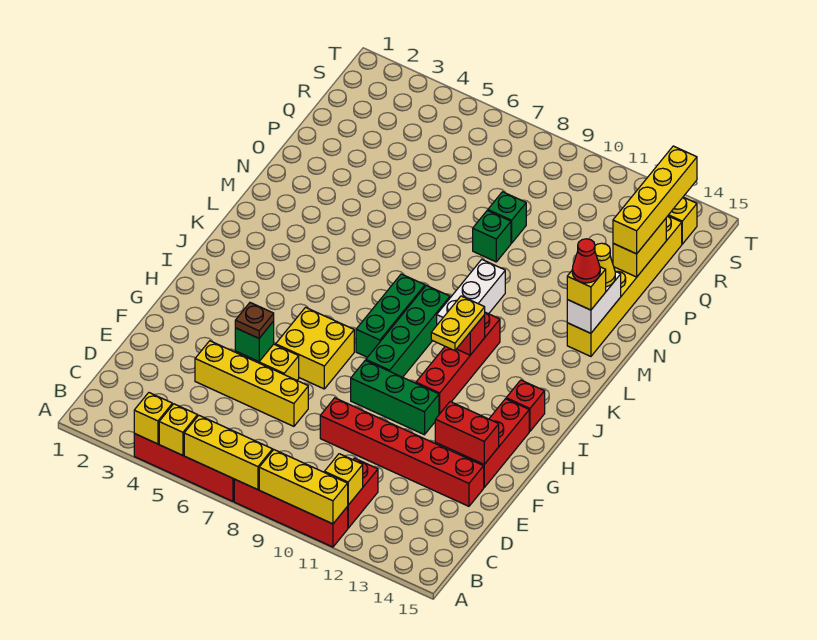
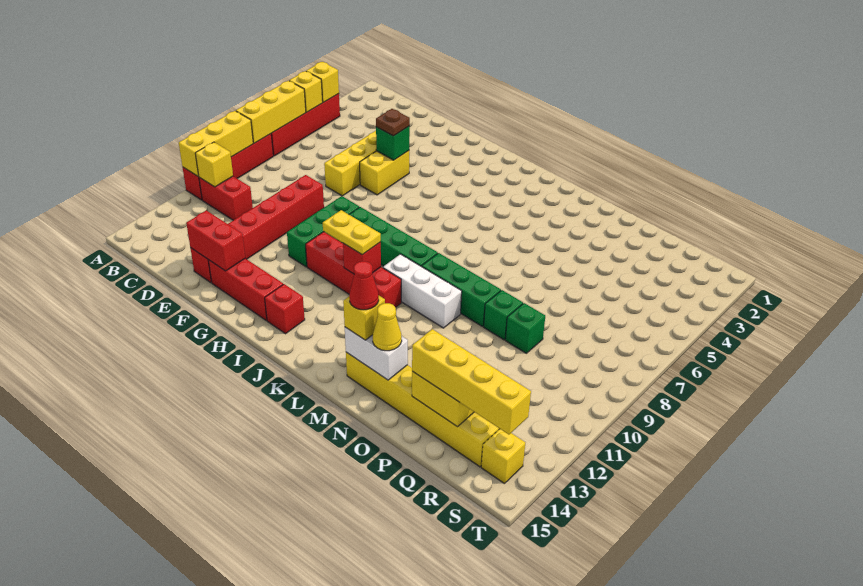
red 1x2 brick [435,402,499,464] -> red 1x2 brick turned to [186,210,245,271]
yellow 2x2 brick [276,307,354,389] -> none
green 1x3 brick [356,274,425,357] -> green 1x3 brick moved to [422,253,501,327]

